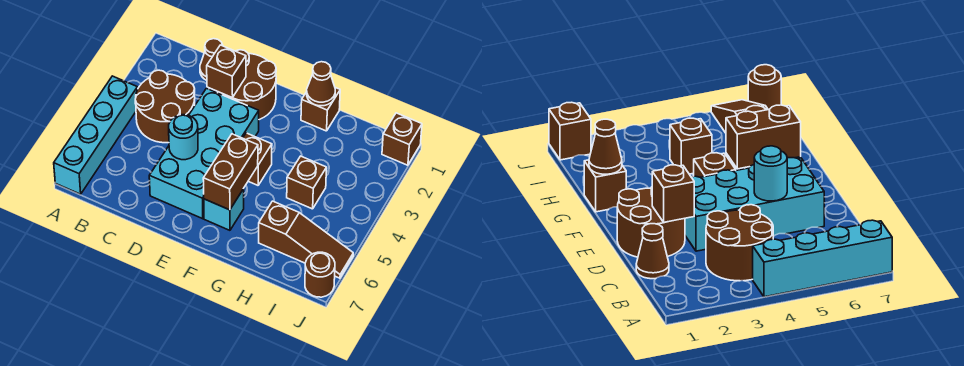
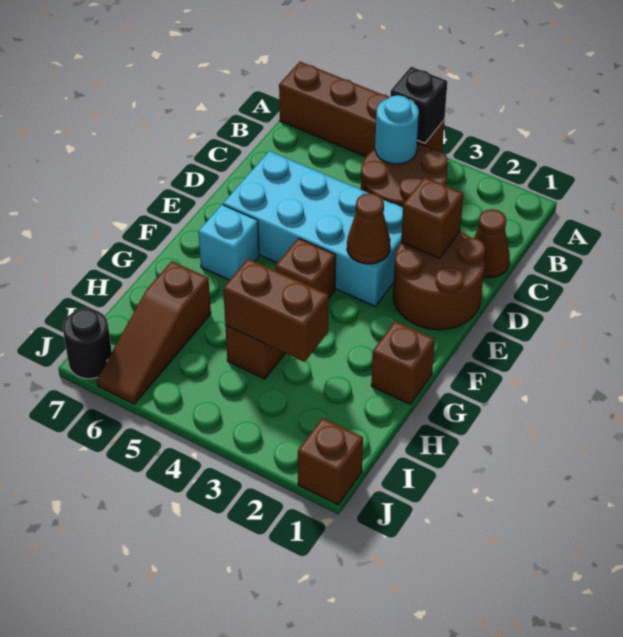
cyan 1x4 brick [54,76,138,194] -> brown 1x4 brick [279,62,445,157]
none -> black 1x1 brick [390,67,447,143]
cyan 1x1 round brick [169,115,198,160] -> cyan 1x1 round brick moved to [375,95,419,164]
brown 1x2 brick [203,134,258,210] -> brown 1x2 brick moved to [223,259,329,362]
brown 1x1 cone [307,62,335,106] -> brown 1x1 cone moved to [347,193,390,264]
brown 1x1 round brick [305,252,335,297] -> black 1x1 round brick [63,309,112,379]

